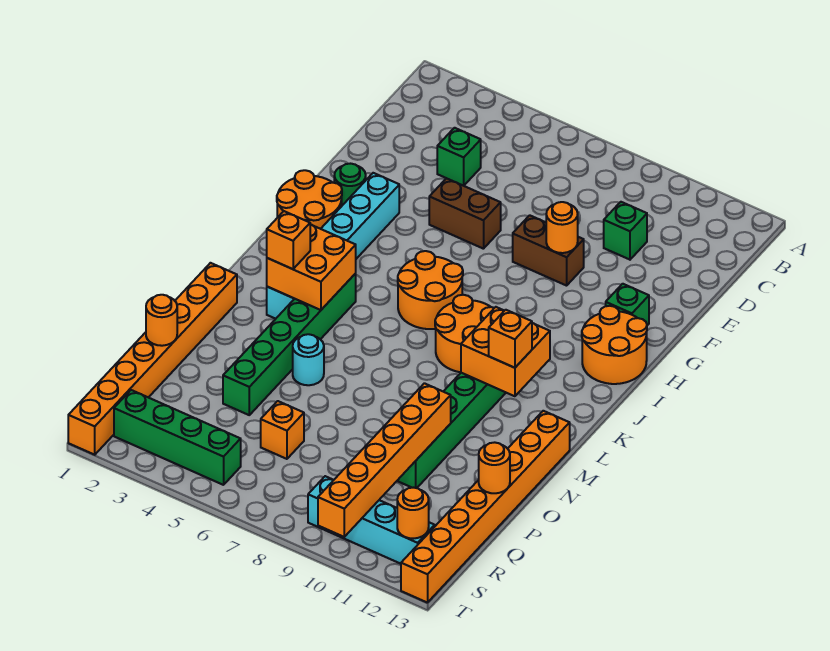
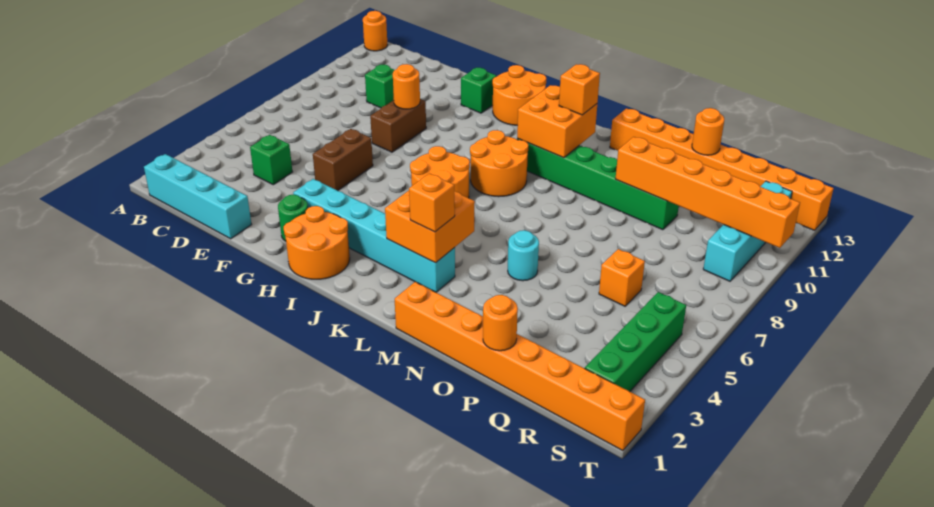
none -> cyan 1x4 brick [144,154,252,239]
green 1x6 brick [223,274,356,415] -> none
orange 1x1 round brick [397,488,429,538] -> orange 1x1 round brick moved to [363,11,387,51]

